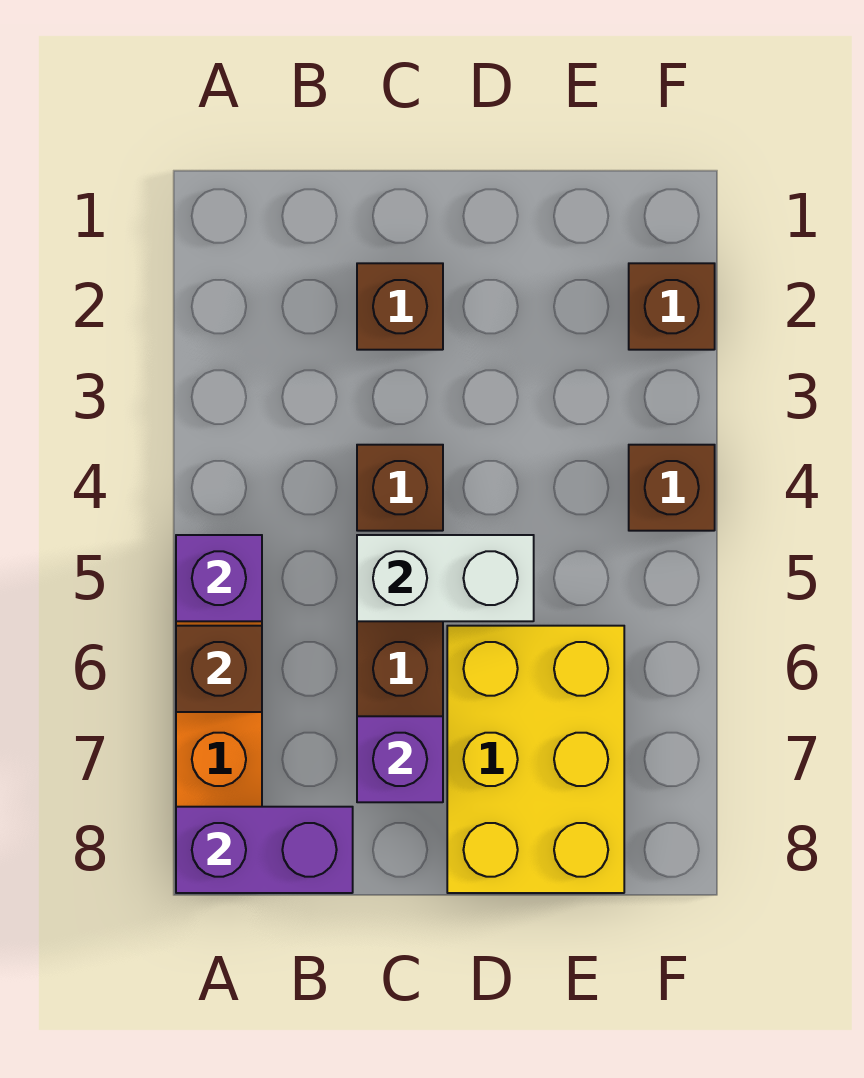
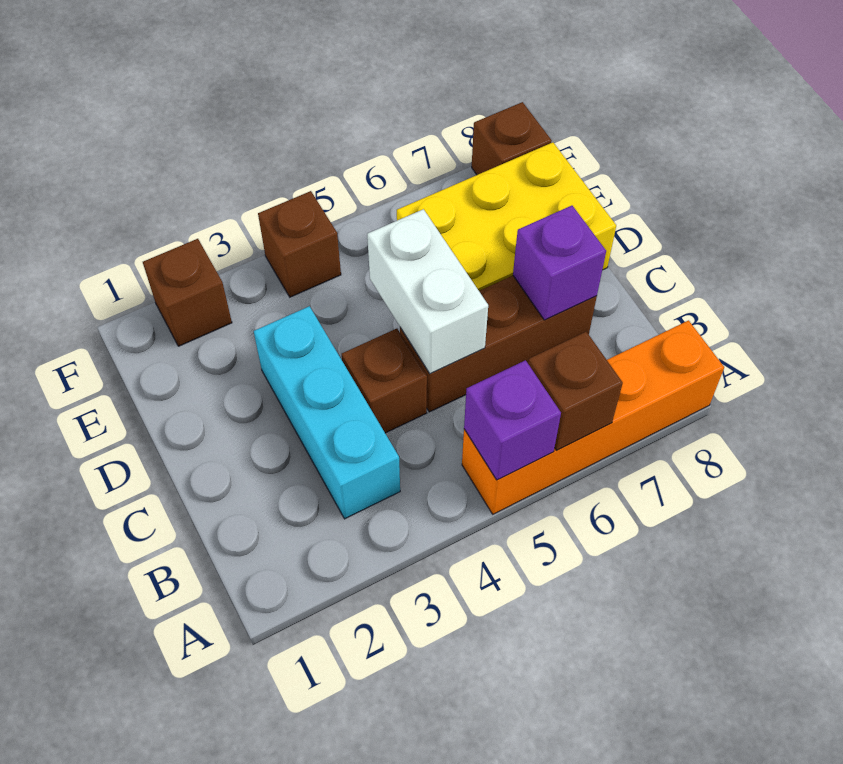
purple 1x2 brick [176,807,353,893] -> none
none -> cyan 1x3 brick [254,306,400,519]
brown 1x1 brick [357,263,443,350] -> brown 1x1 brick moved to [472,102,552,175]

